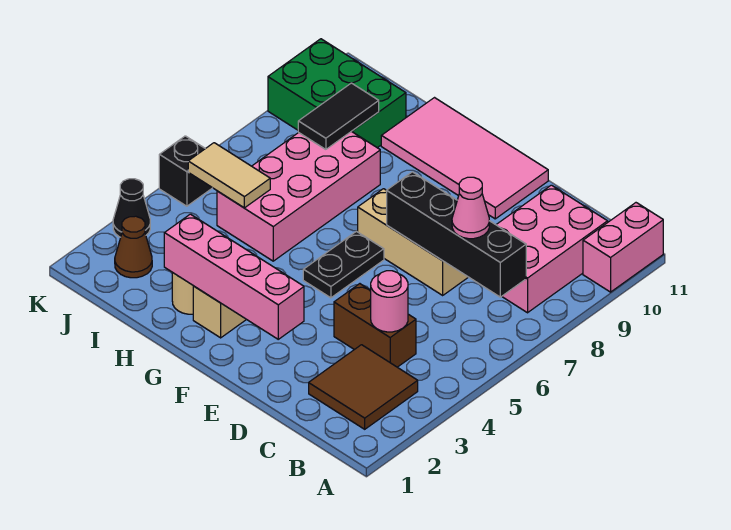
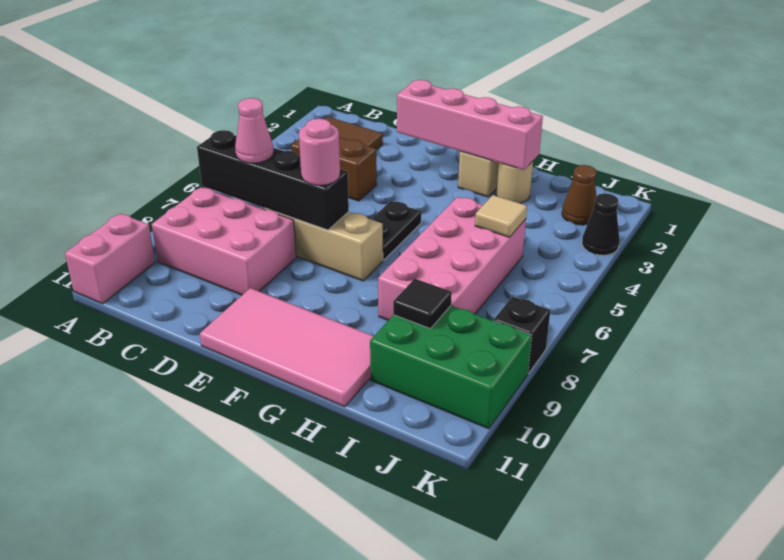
pink 2x3 brick [496,185,608,313] -> pink 2x3 brick turned to [152,187,296,295]
pink 1x1 round brick [371,271,408,332] -> pink 1x1 round brick moved to [299,119,340,185]
tan 1x2 tile [188,143,270,208] -> tan 1x1 tile [475,195,527,237]
black 1x2 tile [298,83,379,149] -> black 1x1 tile [393,279,452,329]
black 1x1 brick [159,136,212,206] -> black 1x1 brick moved to [494,297,550,374]

